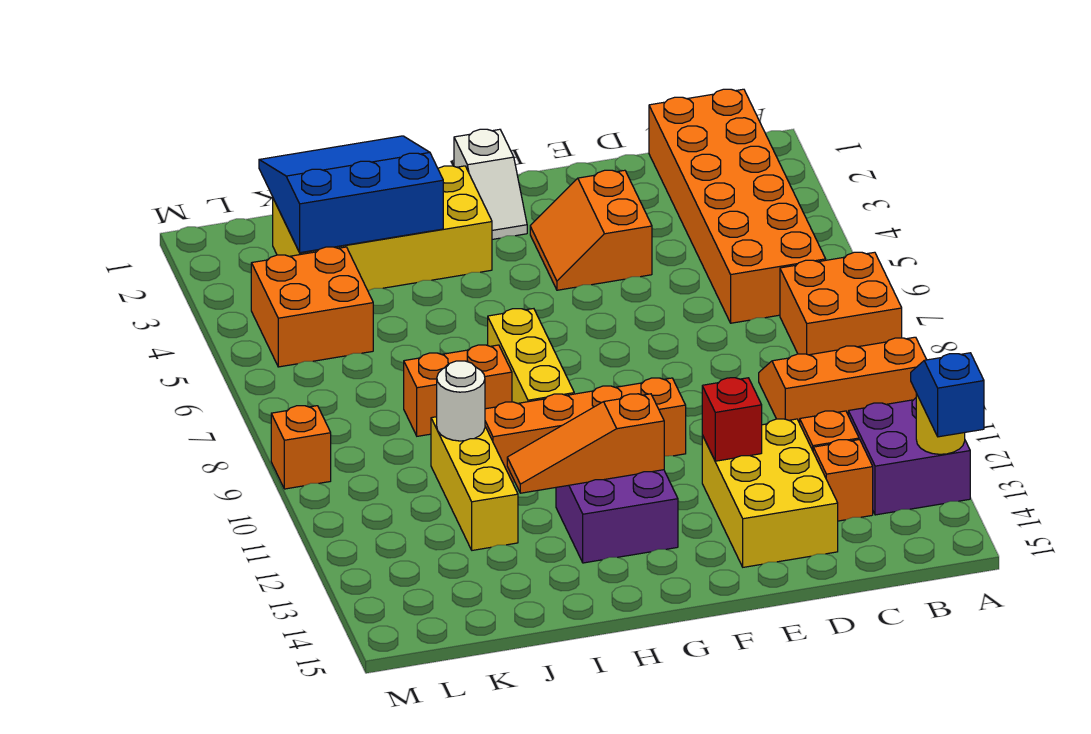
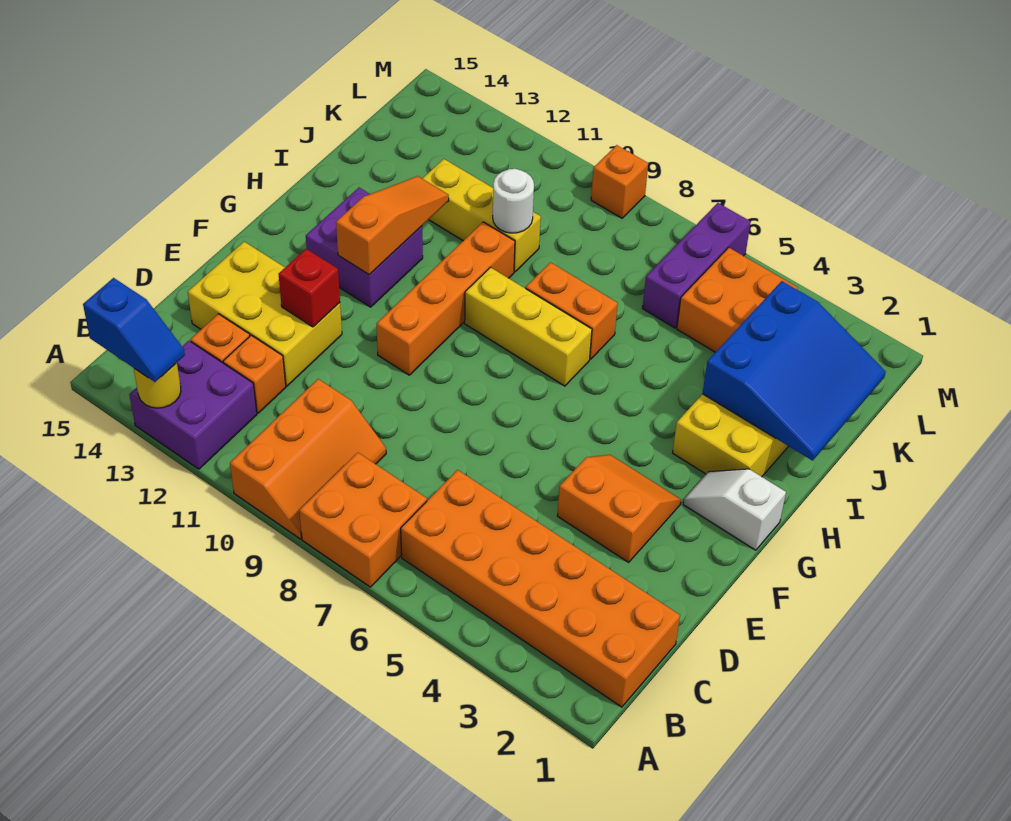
orange 1x2 brick [404,345,512,436] -> orange 1x2 brick turned to [526,262,618,359]
none -> purple 1x3 brick [642,203,751,328]

